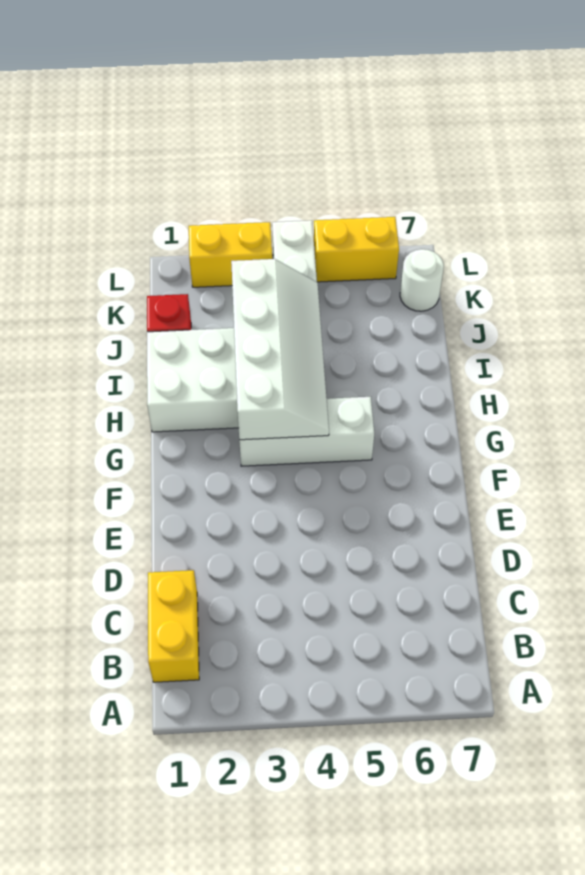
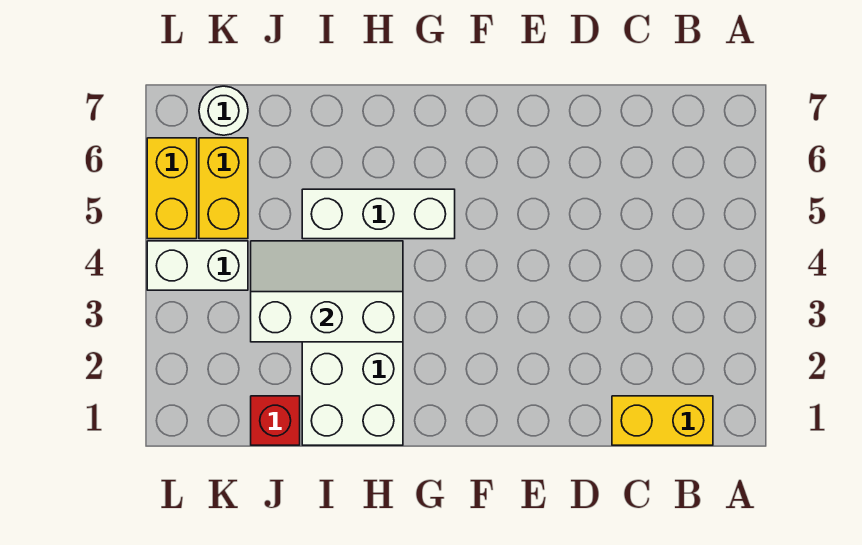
white 1x3 brick [239,397,374,466] -> white 1x3 brick turned to [302,189,455,239]
white 2x4 slope [231,259,329,440] -> white 2x3 slope [251,241,403,342]
yellow 1x2 brick [189,222,272,287] -> yellow 1x2 brick moved to [199,138,248,239]

